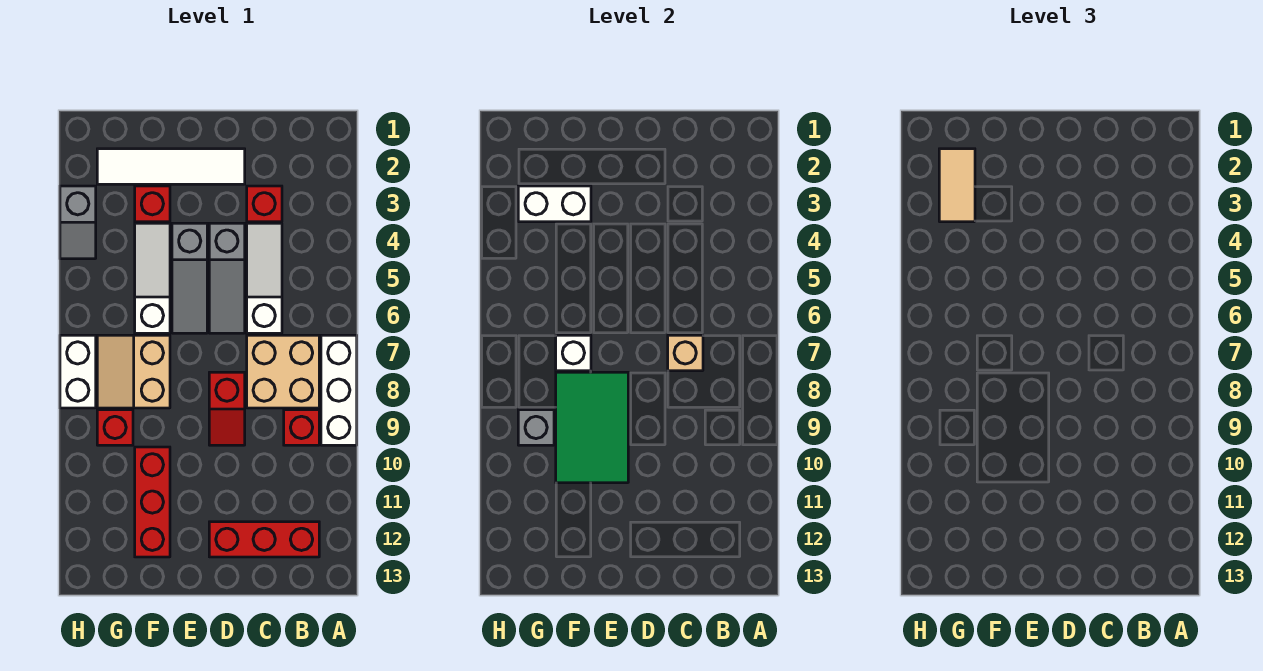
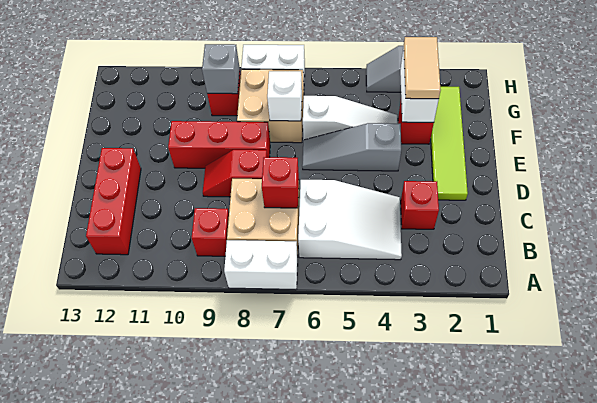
white 1x3 brick [321,335,357,445] -> white 1x2 brick [224,240,298,290]
white 1x3 slope [247,223,282,333] -> white 2x3 slope [298,180,402,260]
tan 1x1 brick [668,335,703,371] -> red 1x1 brick [262,157,299,208]
white 1x4 tile [97,149,245,184] -> lime 1x4 tile [431,87,468,200]
grey 1x3 slope [209,223,245,333] -> none
green 2x3 tile [556,372,628,483] -> none
tan 2x2 slope [97,335,170,408] -> tan 2x2 brick [237,69,304,143]
red 1x3 brick [135,447,170,557] -> red 1x3 brick moved to [168,121,270,168]
tan 1x2 tile [939,149,975,222] -> tan 1x2 tile turned to [404,37,441,99]

